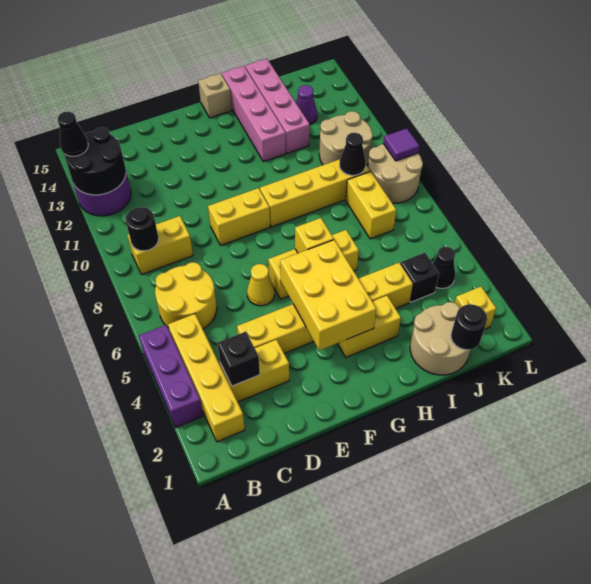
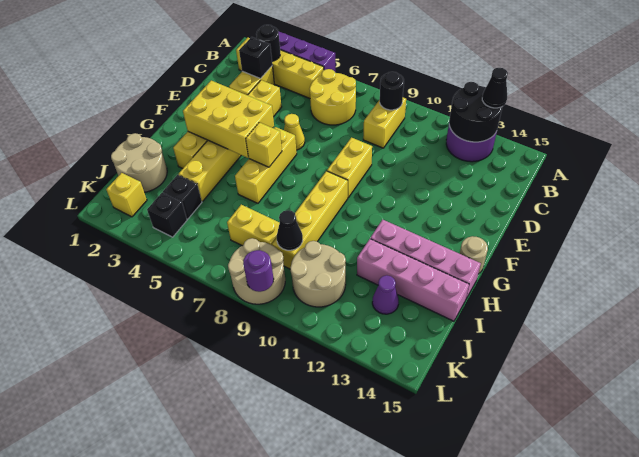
tan 1x1 brick [198,73,232,118] -> tan 1x1 round brick [460,236,488,274]
black 1x1 round brick [451,304,487,350] -> black 1x1 round brick moved to [256,25,280,61]
black 1x1 cone [433,247,455,288] -> black 1x1 brick [147,192,187,237]
purple 1x1 tile [383,128,419,161] -> purple 1x1 round brick [243,250,274,292]

